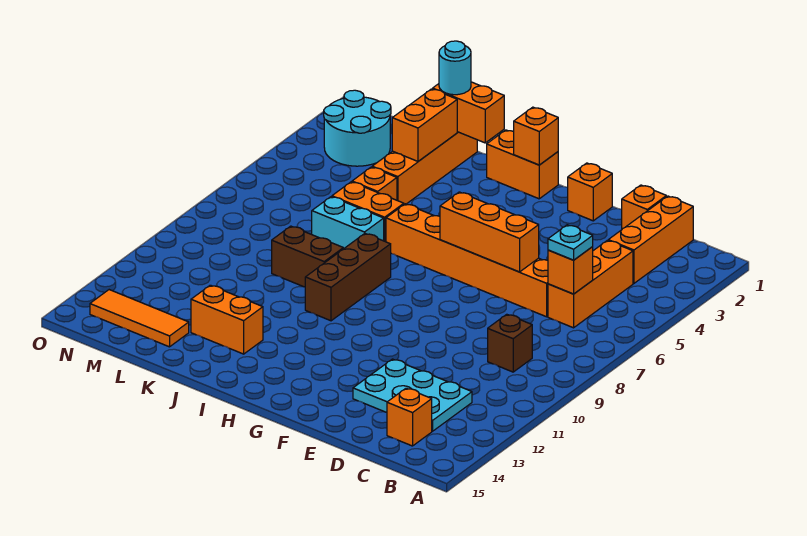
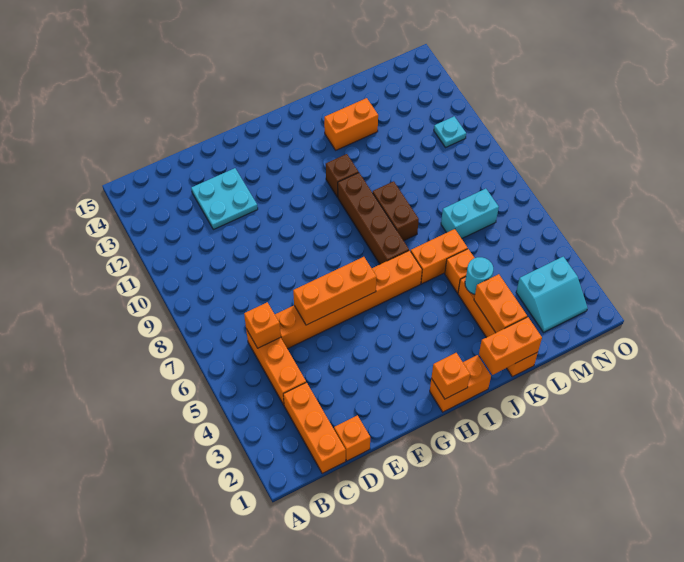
cyan 1x1 plate [548,225,593,260] -> cyan 1x1 plate moved to [434,116,466,147]
brown 1x1 brick [488,314,532,372] -> brown 1x1 brick moved to [326,154,359,197]
cyan 2x3 plate [353,359,472,431] -> cyan 2x2 plate [191,168,258,230]
orange 1x1 brick [387,388,432,446] -> none
orange 1x1 brick [568,163,612,221] -> none
brown 1x3 brick [305,234,391,321] -> brown 1x4 brick [338,173,409,264]
cyan 1x2 brick [312,197,384,249] -> cyan 1x2 brick moved to [441,189,499,238]
brown 1x2 brick [272,226,343,287] -> brown 1x2 brick turned to [373,181,419,241]
cyan 1x1 round brick [439,41,471,95] -> cyan 1x1 round brick moved to [465,257,493,294]
orange 1x3 tile [90,290,189,347] -> none
cyan 2x2 round brick [324,90,391,166] -> cyan 2x2 slope [516,257,587,332]

